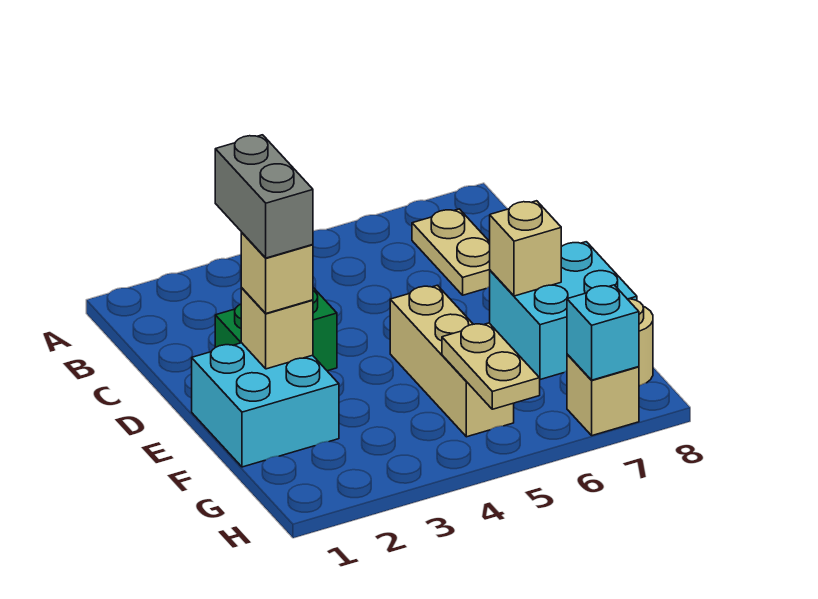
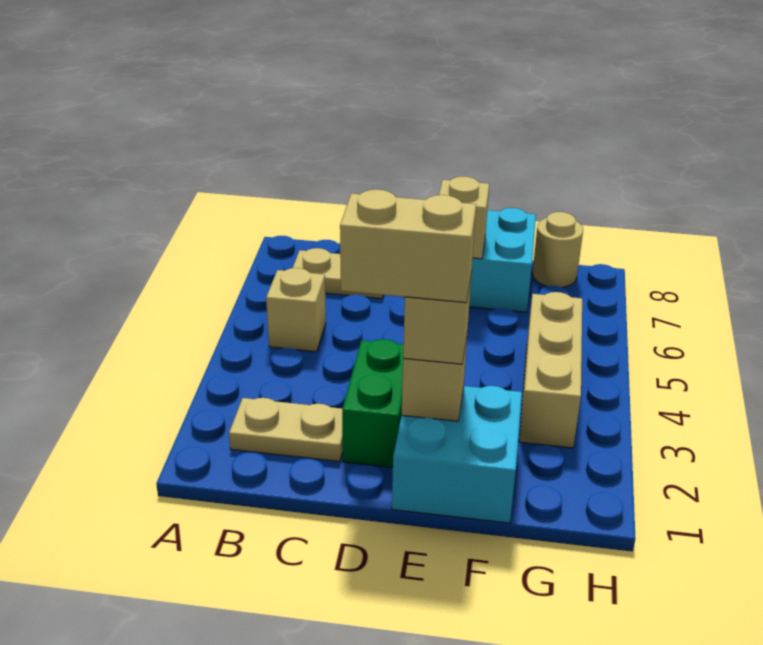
grey 1x2 brick [215,135,313,258] -> tan 1x2 brick [340,190,476,303]
tan 1x3 brick [390,285,514,437] -> tan 1x3 brick turned to [519,292,582,448]
tan 1x2 plate [442,323,540,409] -> tan 1x2 plate moved to [229,398,343,462]
tan 1x1 brick [567,354,639,436] -> tan 1x1 brick moved to [266,268,326,352]
cyan 1x1 brick [567,285,639,380] -> none

